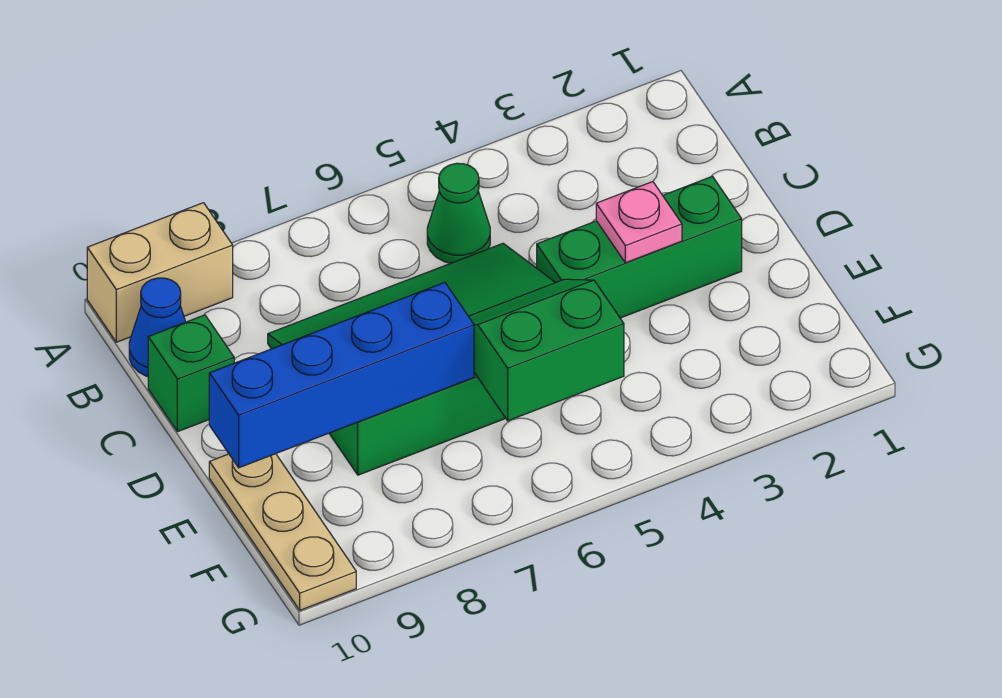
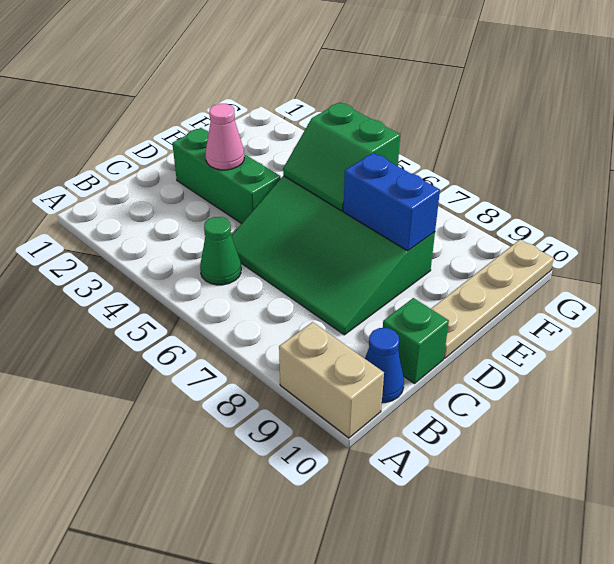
pink 1x1 plate [596,182,682,263] -> pink 1x1 cone [205,104,244,170]
blue 1x4 brick [209,282,474,468] -> blue 1x2 brick [343,153,440,251]
tan 1x3 plate [209,454,356,610] -> tan 1x4 plate [431,240,554,358]

